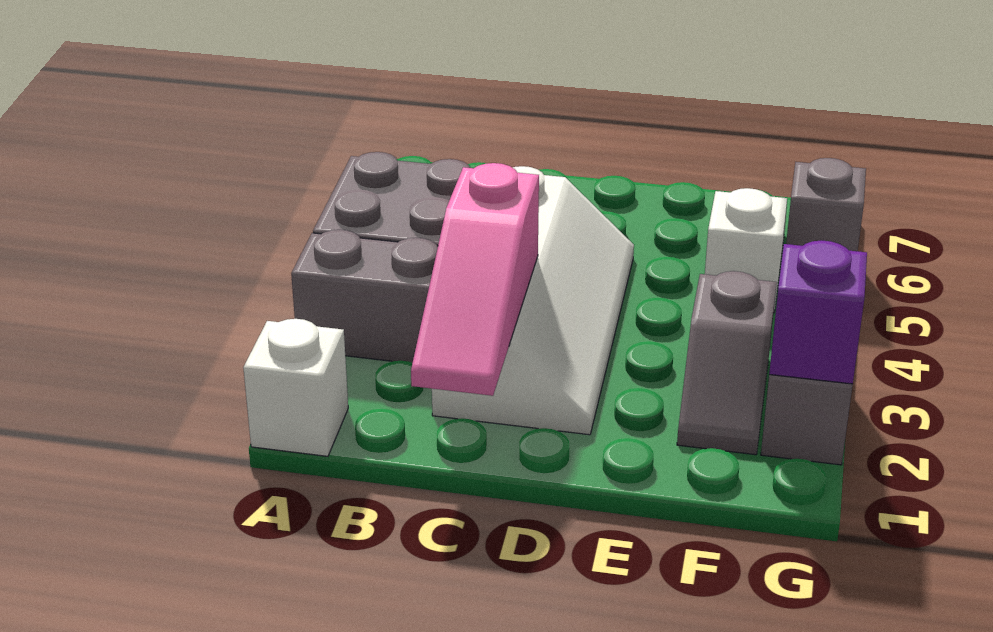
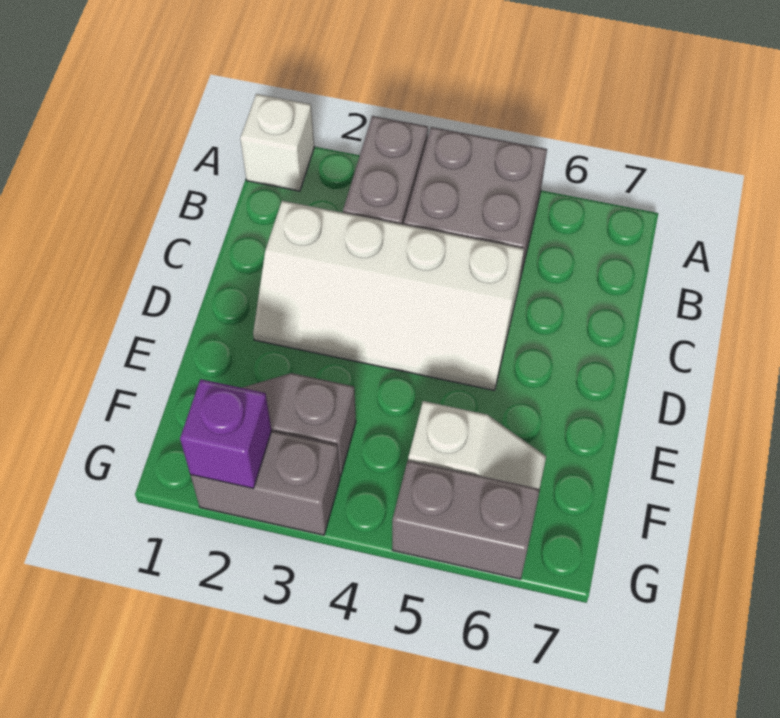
pink 1x3 slope [411,163,539,396] -> none
grey 1x1 brick [786,158,866,251] -> grey 1x2 brick [392,461,540,579]

